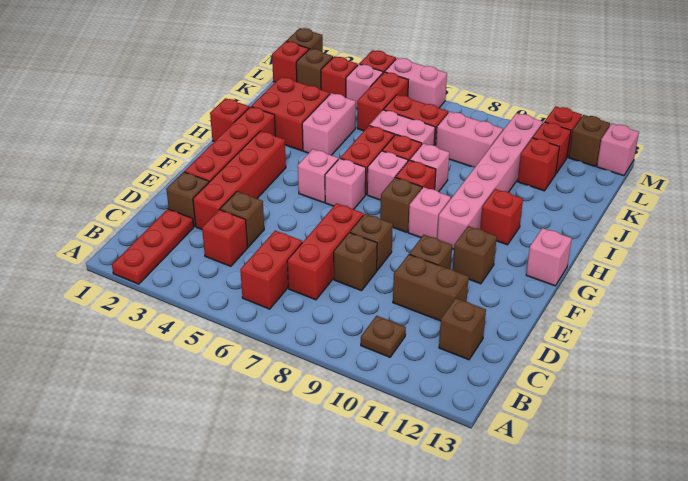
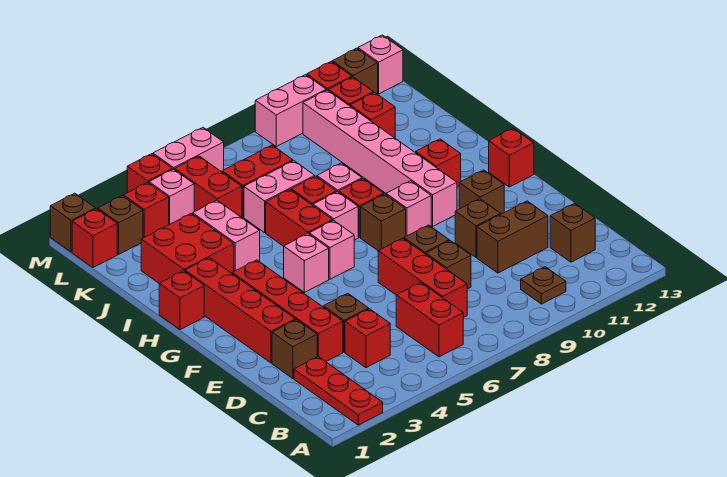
pink 1x1 brick [526,228,572,286] -> red 1x1 brick [489,128,534,187]
pink 1x2 brick [436,112,503,168] -> pink 1x2 brick moved to [255,75,326,147]

